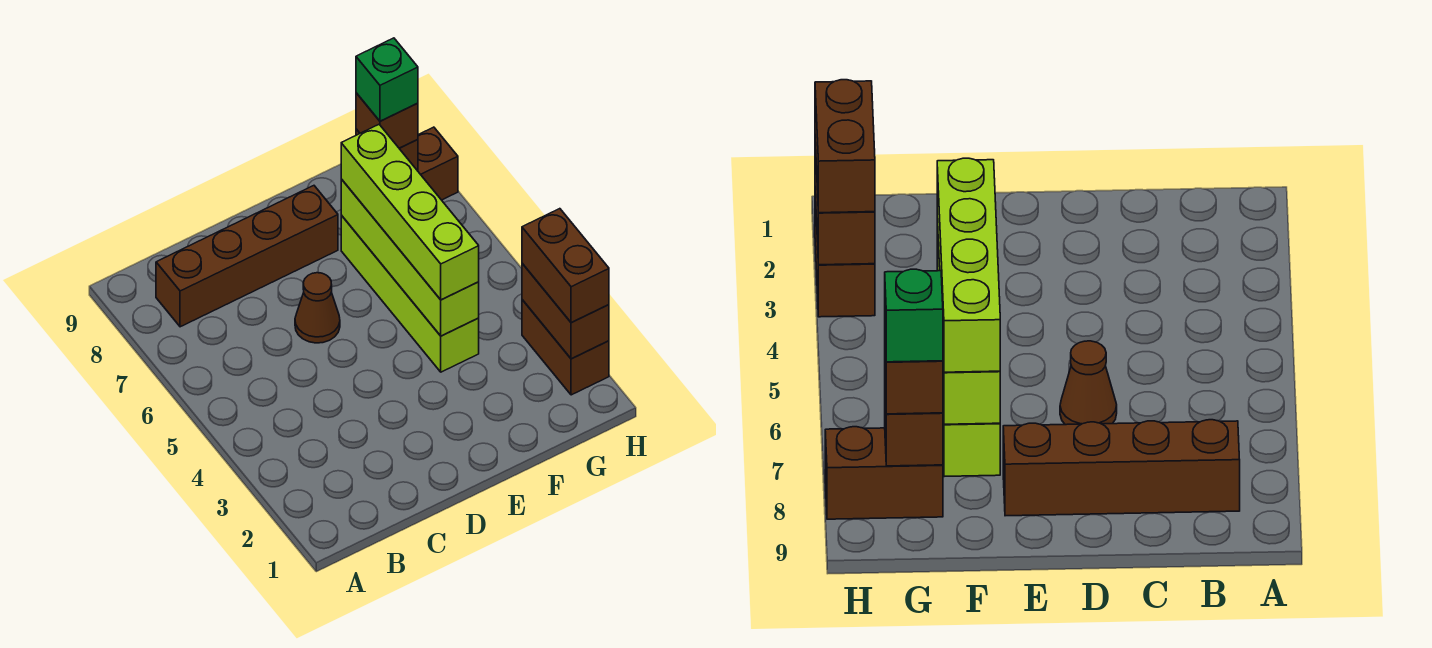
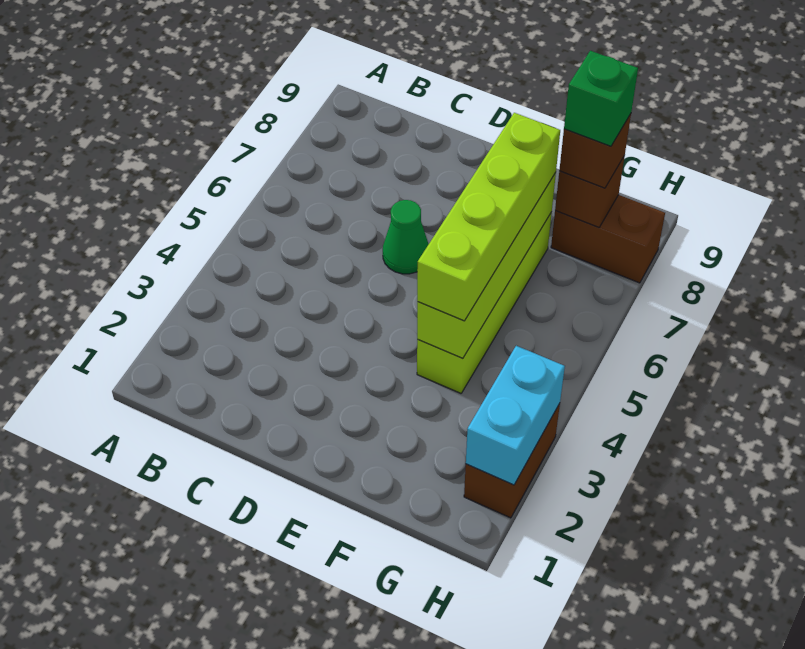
brown 1x4 brick [156,186,338,327] -> none
brown 1x1 cone [295,273,340,343] -> green 1x1 cone [383,200,429,274]
brown 1x2 brick [522,263,609,359] -> cyan 1x2 brick [466,346,565,485]
brown 1x2 brick [522,209,609,323] -> none

